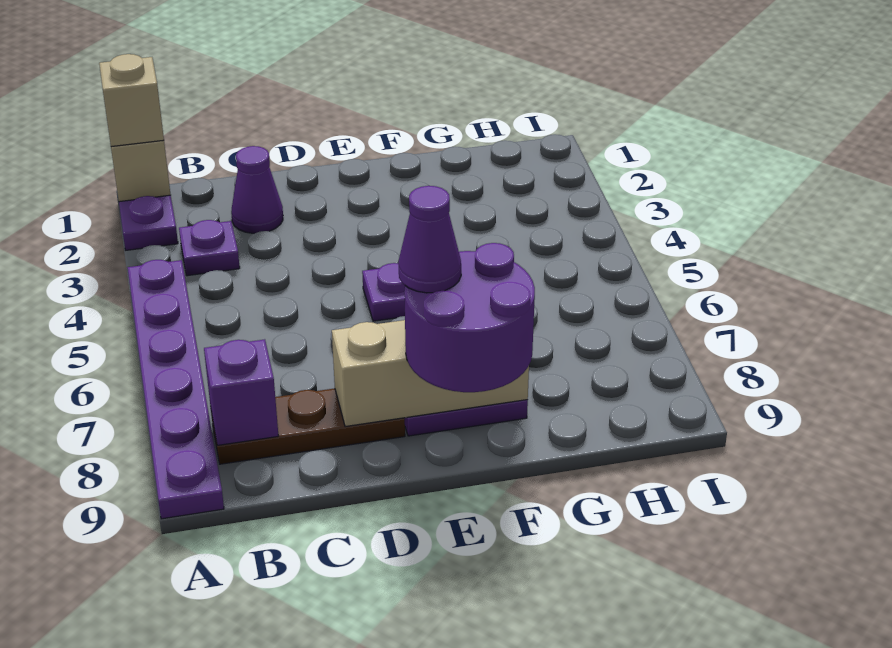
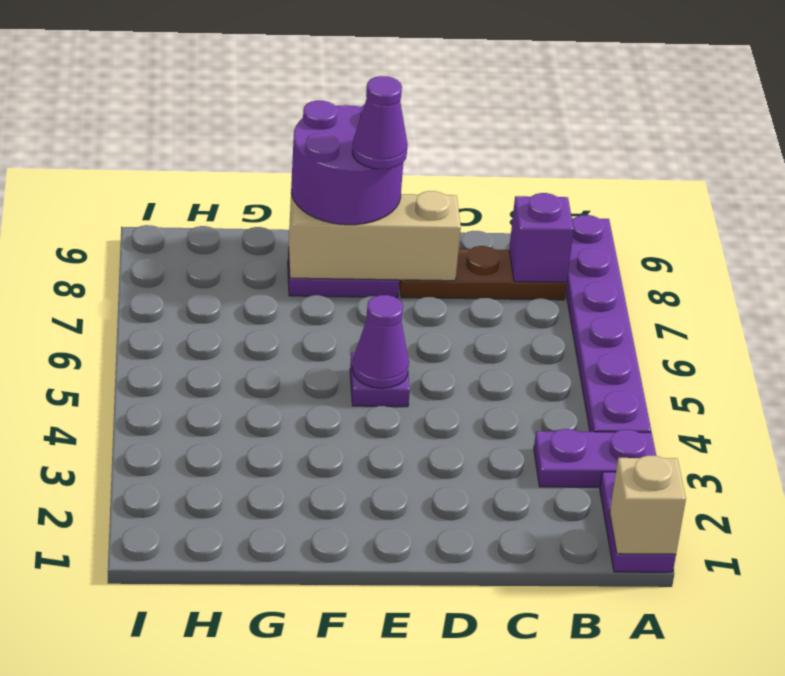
tan 1x1 brick [99,54,164,147] -> none
purple 1x1 plate [179,220,240,276] -> purple 1x2 plate [534,429,656,487]
purple 1x1 cone [231,146,283,233] -> purple 1x1 cone moved to [352,295,409,388]

